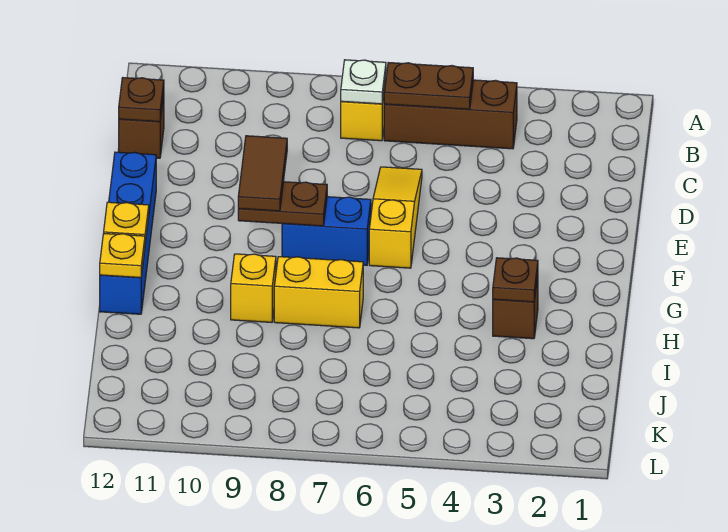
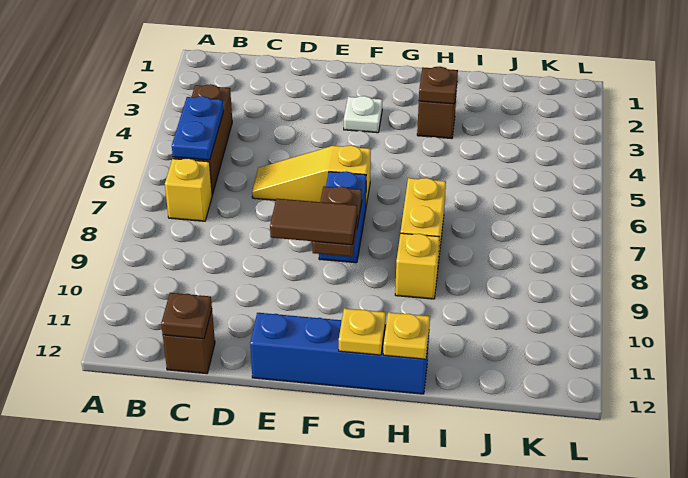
brown 1x2 plate [384,63,473,109] -> blue 1x2 plate [172,96,223,160]
white 1x1 plate [341,60,386,104] -> white 1x1 plate moved to [344,96,383,133]

